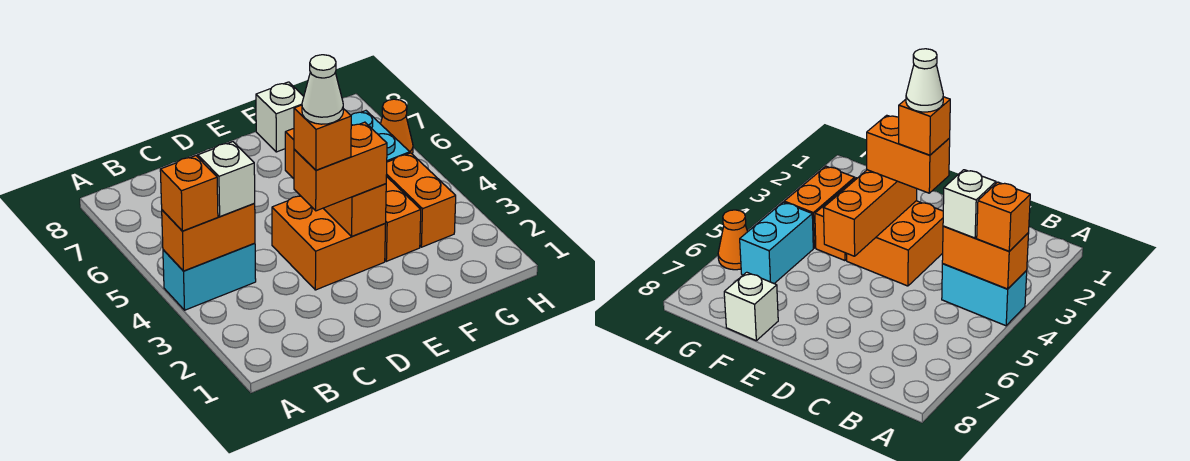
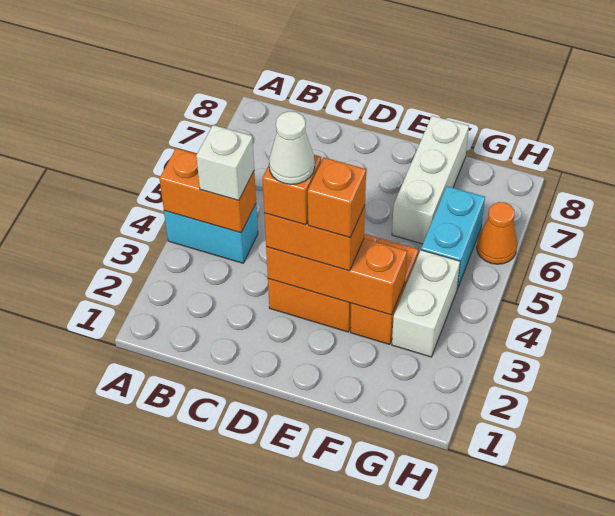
orange 1x1 brick [160,156,218,231] -> orange 1x1 brick moved to [308,157,366,237]
orange 1x3 brick [285,129,386,236] -> orange 1x3 brick turned to [266,239,407,315]
white 1x1 brick [256,82,304,152] -> white 1x3 brick [392,116,469,244]
orange 1x2 brick [386,153,456,247] -> white 1x2 brick [392,250,460,357]

